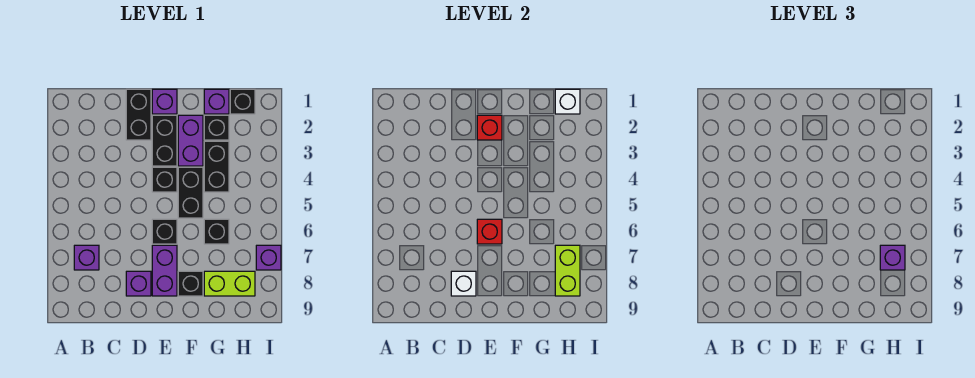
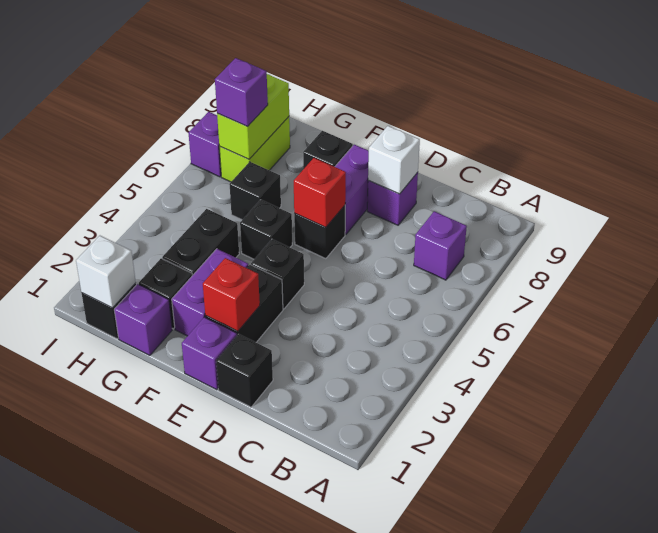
black 1x2 brick [126,89,151,140] -> black 1x1 brick [216,334,273,407]
black 1x2 brick [178,167,203,218] -> black 1x1 brick [240,200,292,259]
lime 1x2 brick [204,271,255,296] -> lime 1x2 brick turned to [219,117,290,182]

